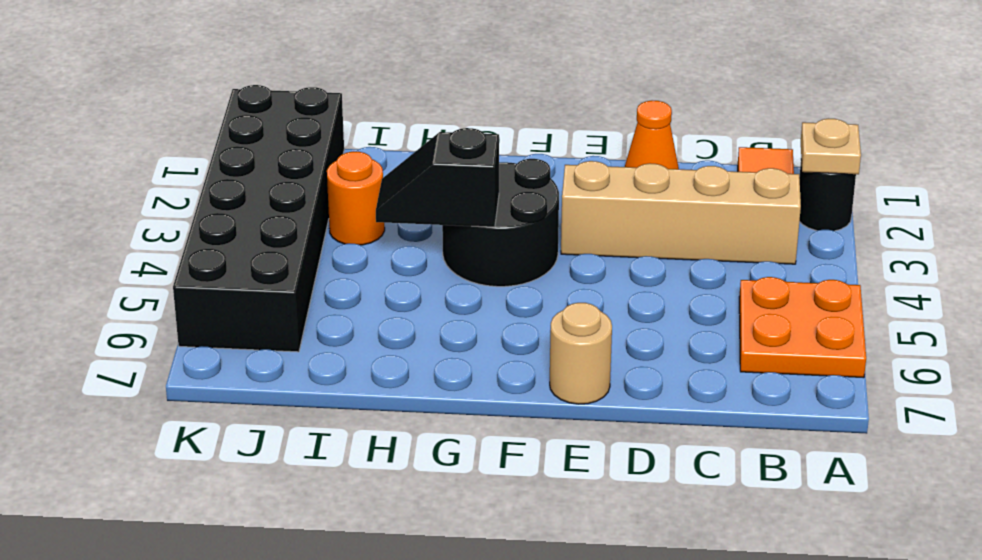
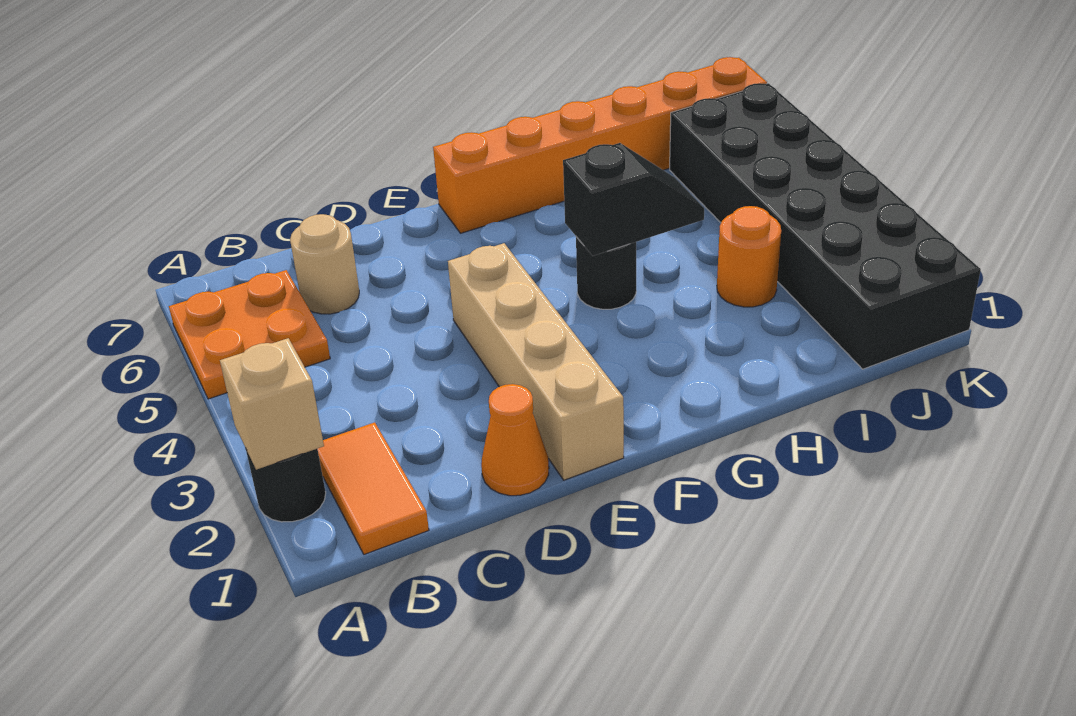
tan 1x1 plate [801,118,861,174] -> tan 1x1 brick [220,338,324,470]
tan 1x4 brick [561,161,801,264] -> tan 1x4 brick turned to [448,243,624,480]
tan 1x1 round brick [550,303,612,404] -> tan 1x1 round brick moved to [290,214,359,314]
black 2x2 round brick [442,159,559,287] -> black 1x1 round brick [576,237,636,309]
none -> orange 1x6 brick [433,57,767,233]

